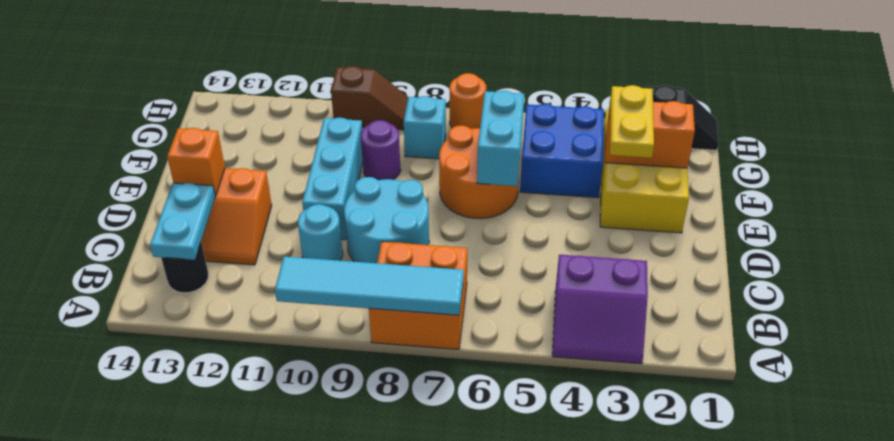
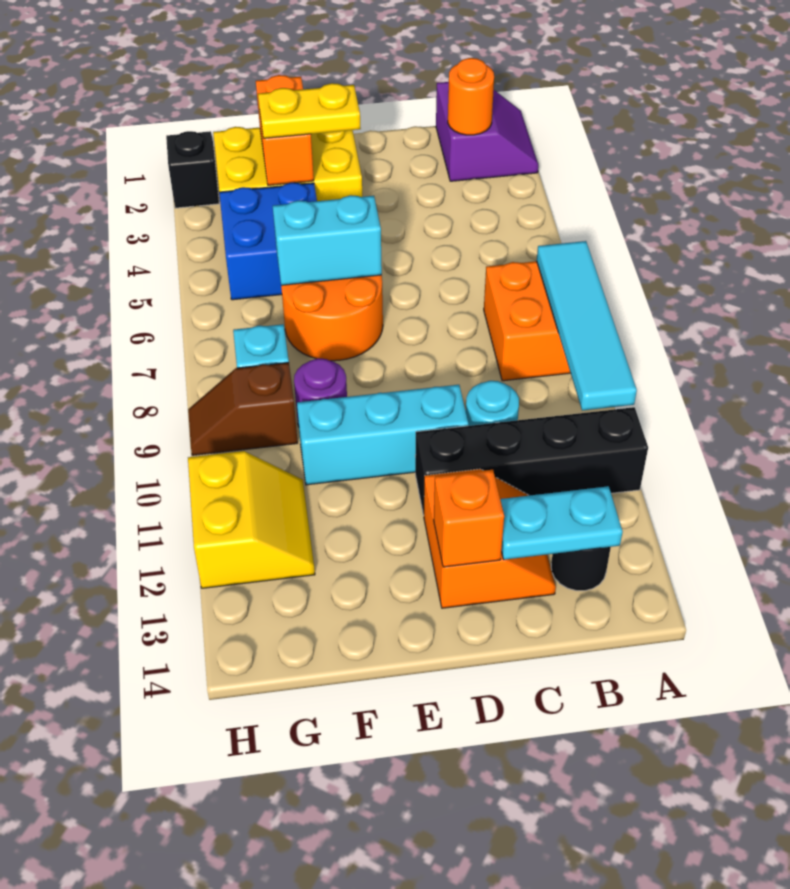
purple 2x2 slope [552,255,648,364] -> purple 2x2 slope moved to [436,82,538,181]
none -> black 1x4 brick [415,407,648,515]
cyan 2x2 round brick [344,177,429,263] -> none
none -> yellow 2x2 slope [188,451,315,588]
orange 1x1 round brick [450,73,486,129] -> orange 1x1 round brick moved to [448,58,494,135]
brown 1x2 slope [331,66,408,130] -> brown 1x2 slope turned to [188,363,298,455]

